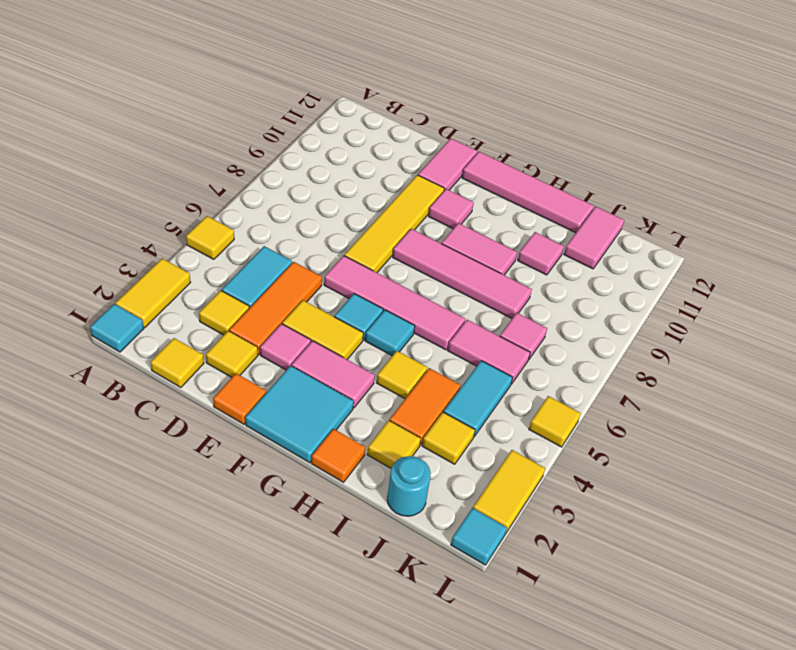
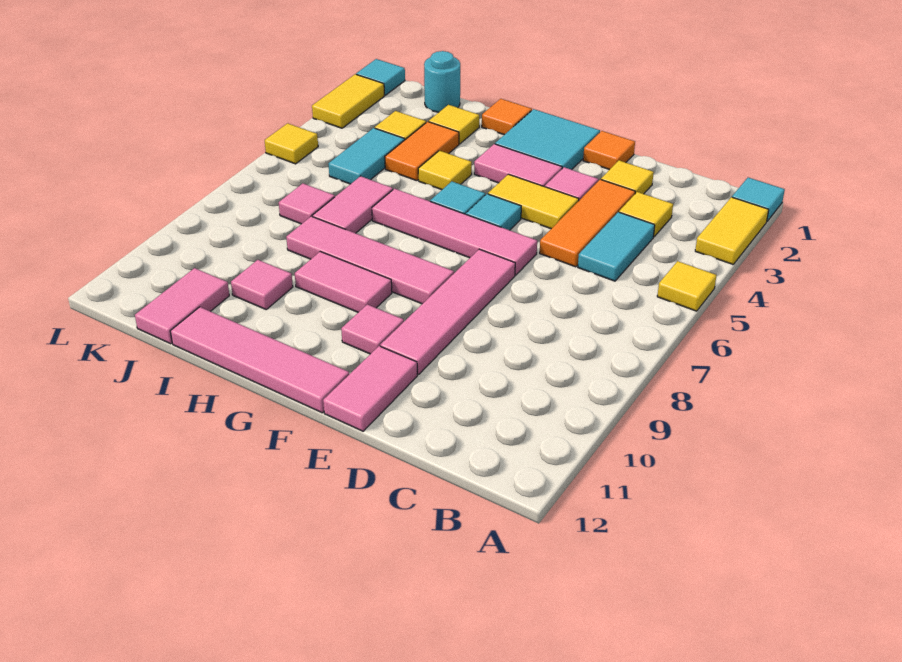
yellow 1x1 tile [151,338,204,387] -> none
yellow 1x4 tile [344,175,444,273] -> pink 1x4 tile [380,249,515,375]
pink 1x2 tile [448,320,530,384] -> pink 1x2 tile turned to [312,176,393,233]

